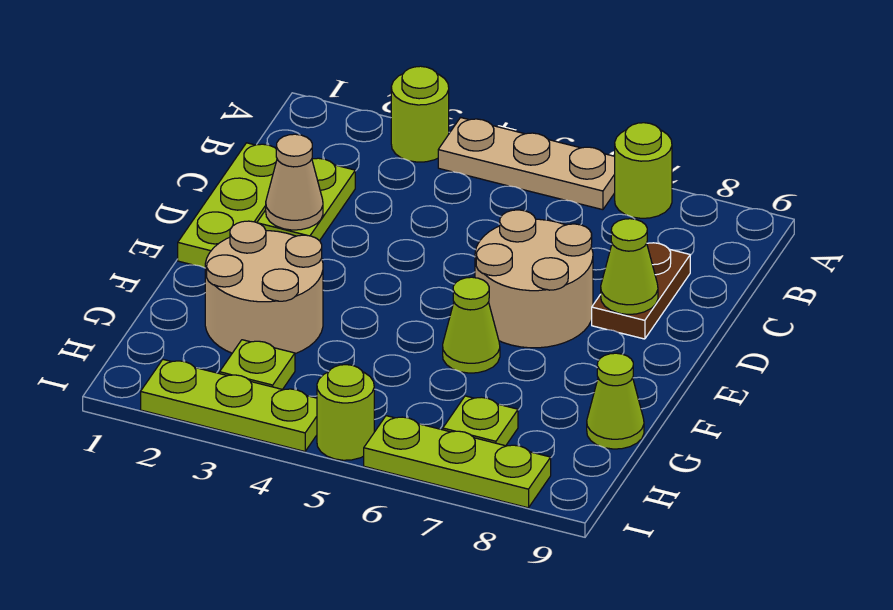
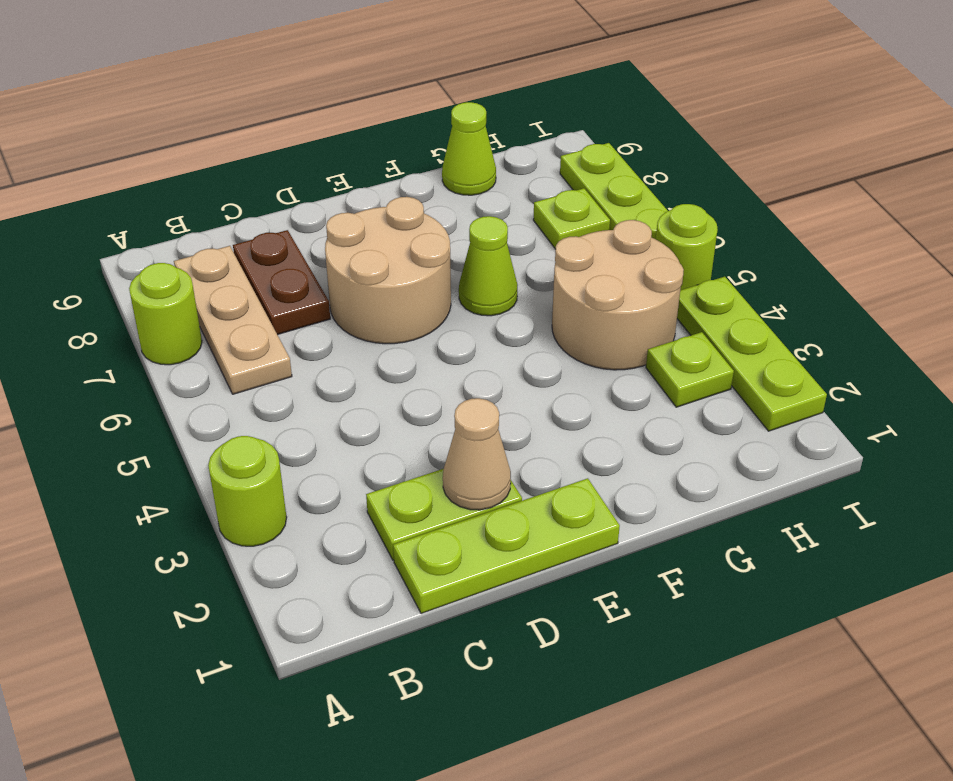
tan 1x3 plate [438,118,615,210] -> tan 1x3 plate moved to [174,246,292,394]
brown 1x2 plate [592,243,690,339] -> brown 1x2 plate turned to [233,230,330,335]
lime 1x1 cone [601,219,658,314] -> none
tan 2x2 round brick [205,221,323,354] -> tan 2x2 round brick moved to [552,220,684,370]

